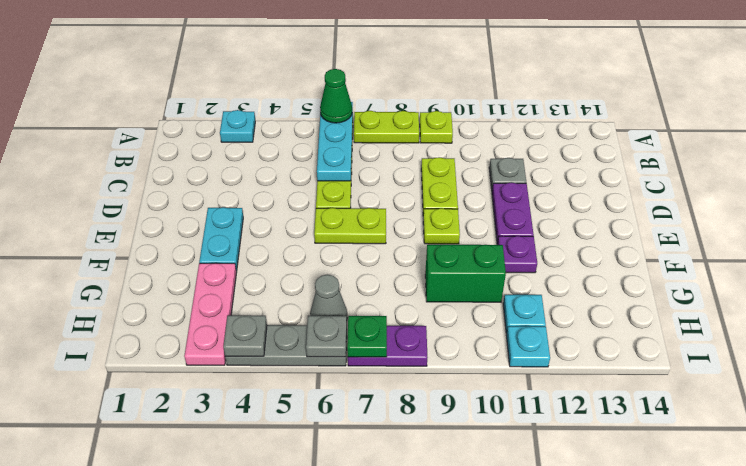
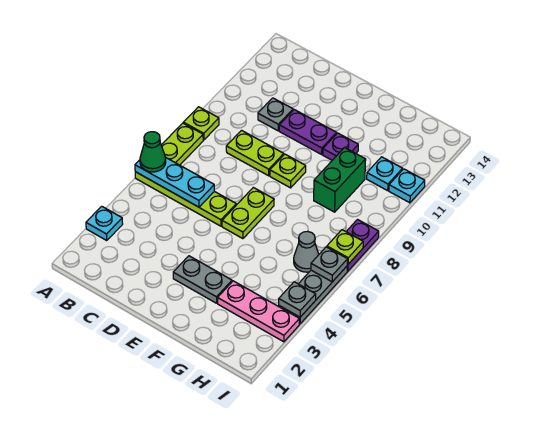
cyan 1x2 plate [199,207,243,271] -> grey 1x2 plate [173,256,232,303]
green 1x1 plate [347,316,387,357] -> lime 1x1 plate [327,230,363,264]

